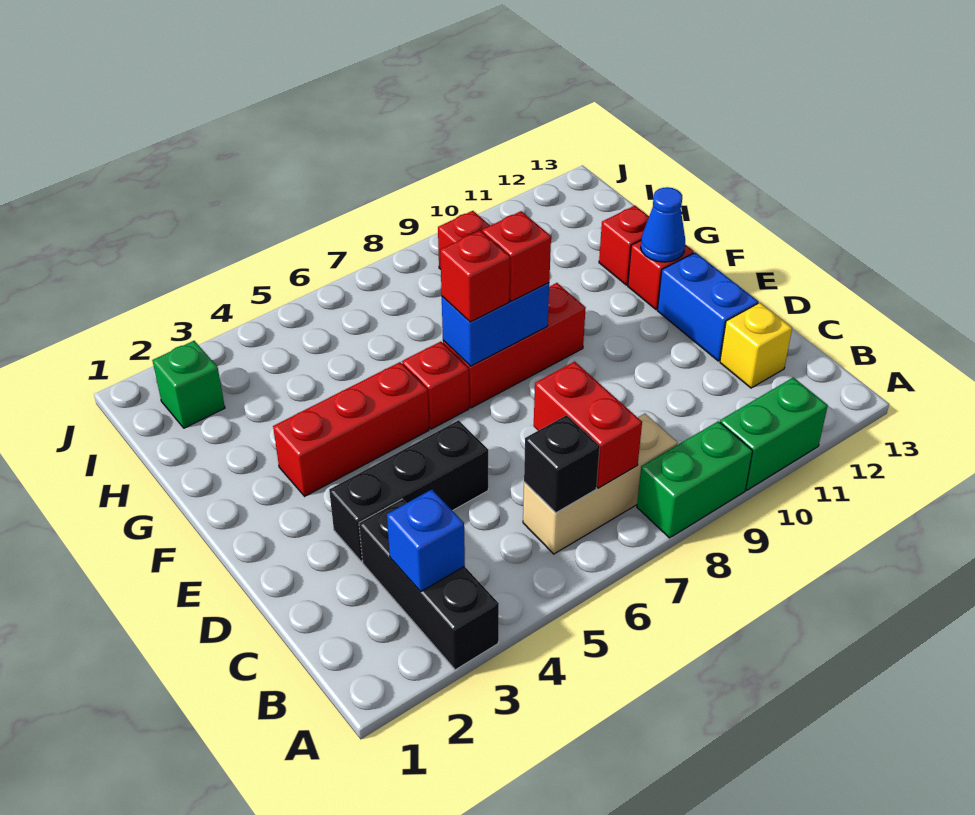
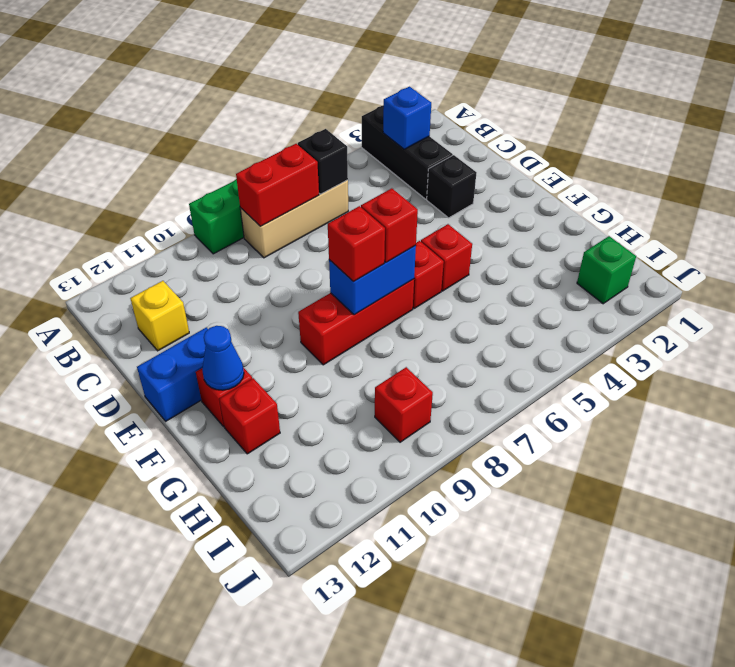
green 1x2 brick [720,378,828,490] -> none
red 1x2 brick [534,362,642,488] -> red 1x2 brick turned to [236,144,319,226]
black 1x3 brick [329,420,488,562] -> black 1x1 brick [427,155,476,218]
blue 1x2 brick [657,252,758,361] -> blue 1x2 brick turned to [137,328,208,421]
red 1x3 brick [273,362,429,496] -> red 1x1 brick [421,224,472,291]

